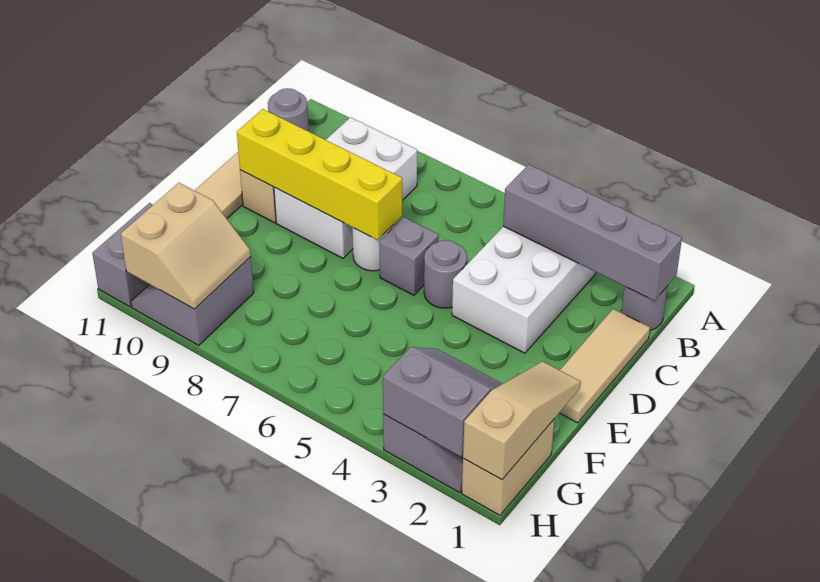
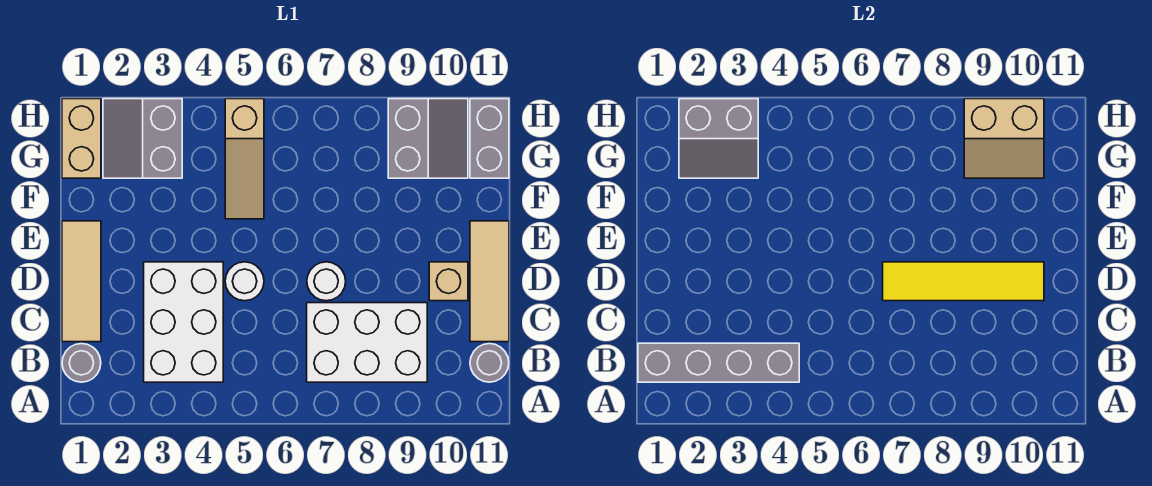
white 2x3 brick [274,117,417,258] -> white 2x3 brick turned to [307,303,427,382]
grey 1x1 round brick [424,240,467,308] -> white 1x1 round brick [225,262,264,301]
grey 1x1 brick [379,217,439,295] -> none
yellow 1x4 brick [237,109,402,240] -> yellow 1x4 tile [883,262,1044,301]
tan 1x3 slope [463,362,581,480] -> tan 1x3 slope moved to [225,99,264,219]
tan 2x2 slope [121,183,251,309] -> tan 2x2 slope turned to [964,99,1044,178]

